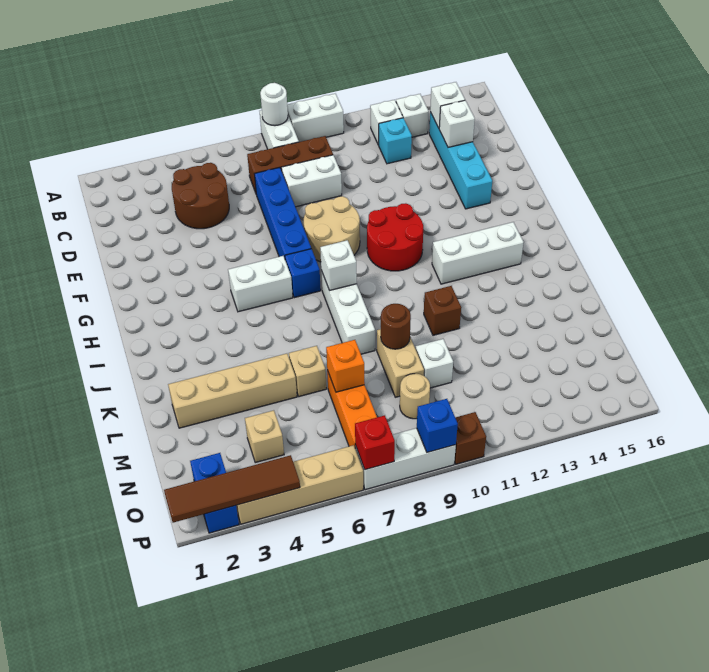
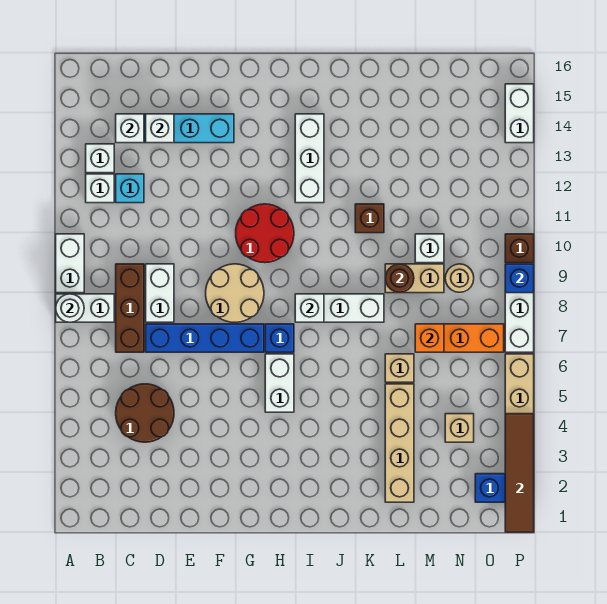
red 1x1 brick [355,415,395,470] -> none
none -> white 1x2 brick [505,84,534,143]

